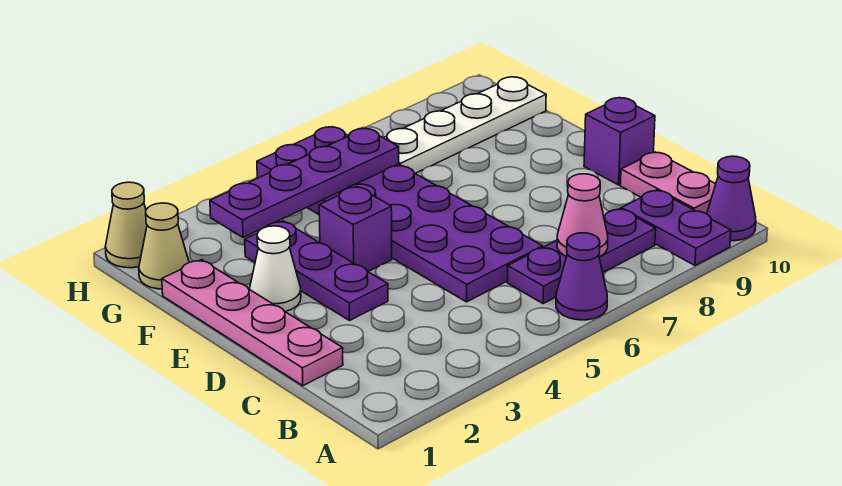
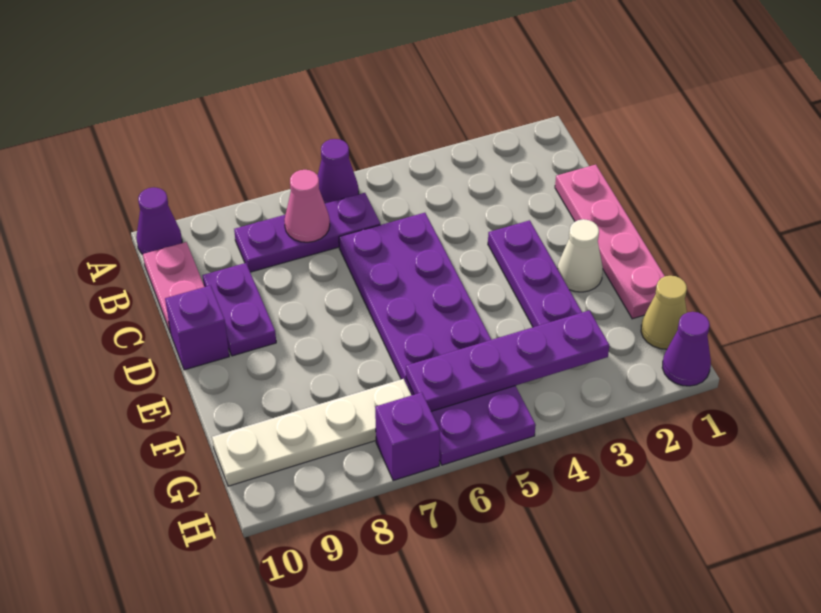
purple 1x2 plate [621,190,731,265] -> purple 1x2 plate moved to [202,263,276,356]
purple 1x1 brick [319,187,392,271] -> purple 1x1 brick moved to [375,392,440,481]
tan 1x1 cone [105,182,147,268] -> purple 1x1 cone [662,312,711,386]

